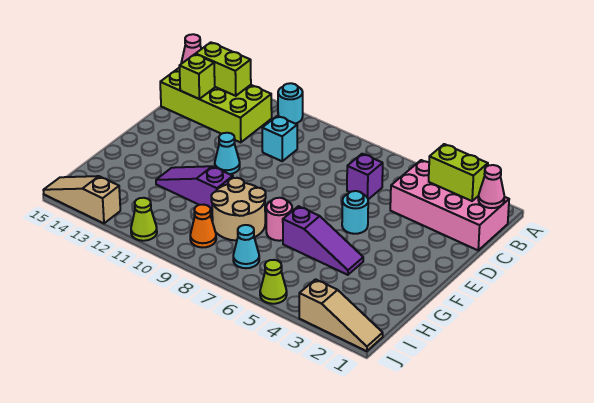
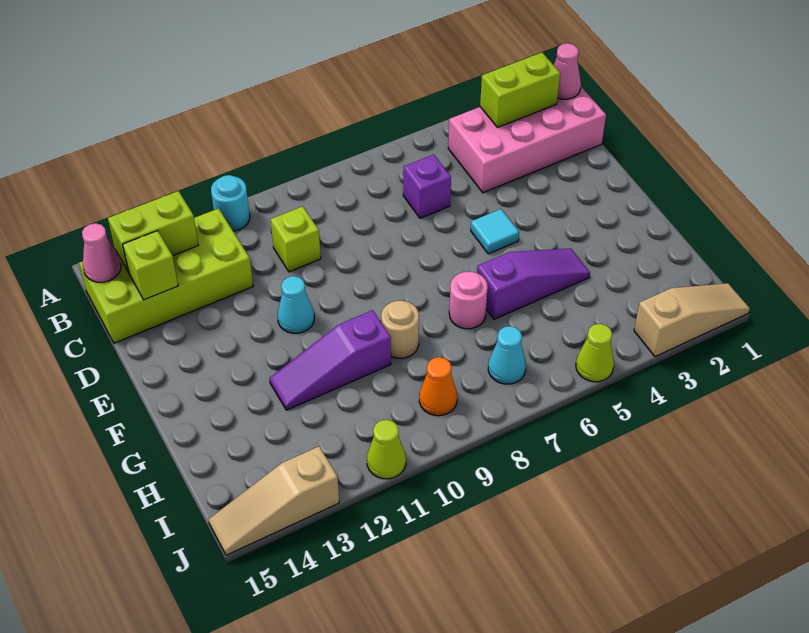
cyan 1x1 brick [262,116,297,161] -> lime 1x1 brick [271,206,321,272]
cyan 1x1 round brick [342,191,368,234] -> cyan 1x1 tile [471,209,519,254]
tan 2x2 round brick [211,178,266,241] -> tan 1x1 round brick [381,301,419,358]

